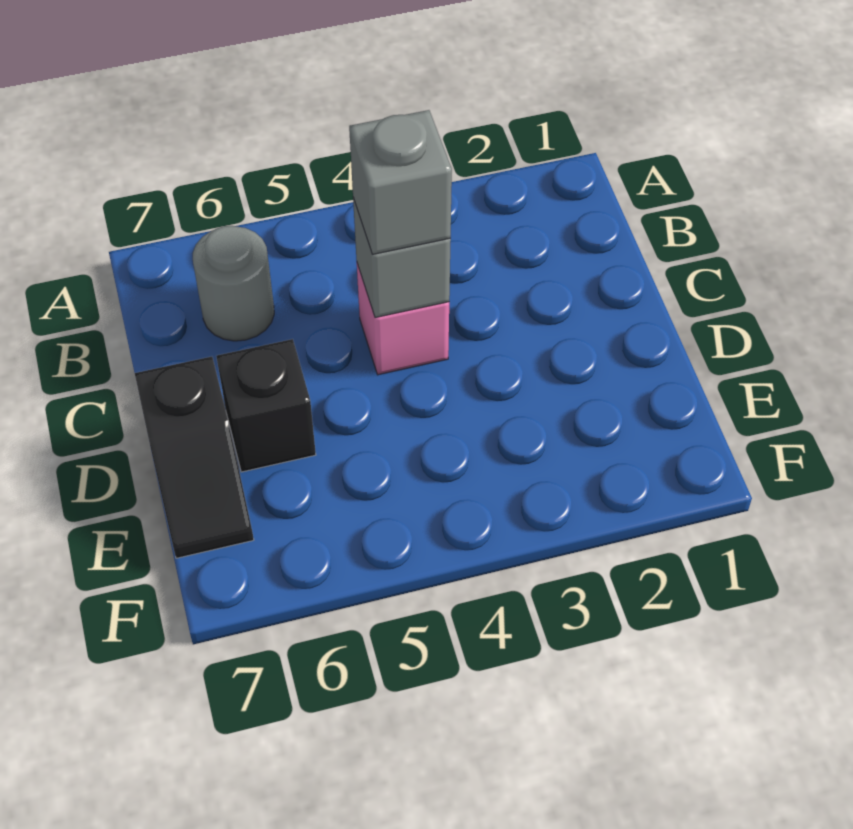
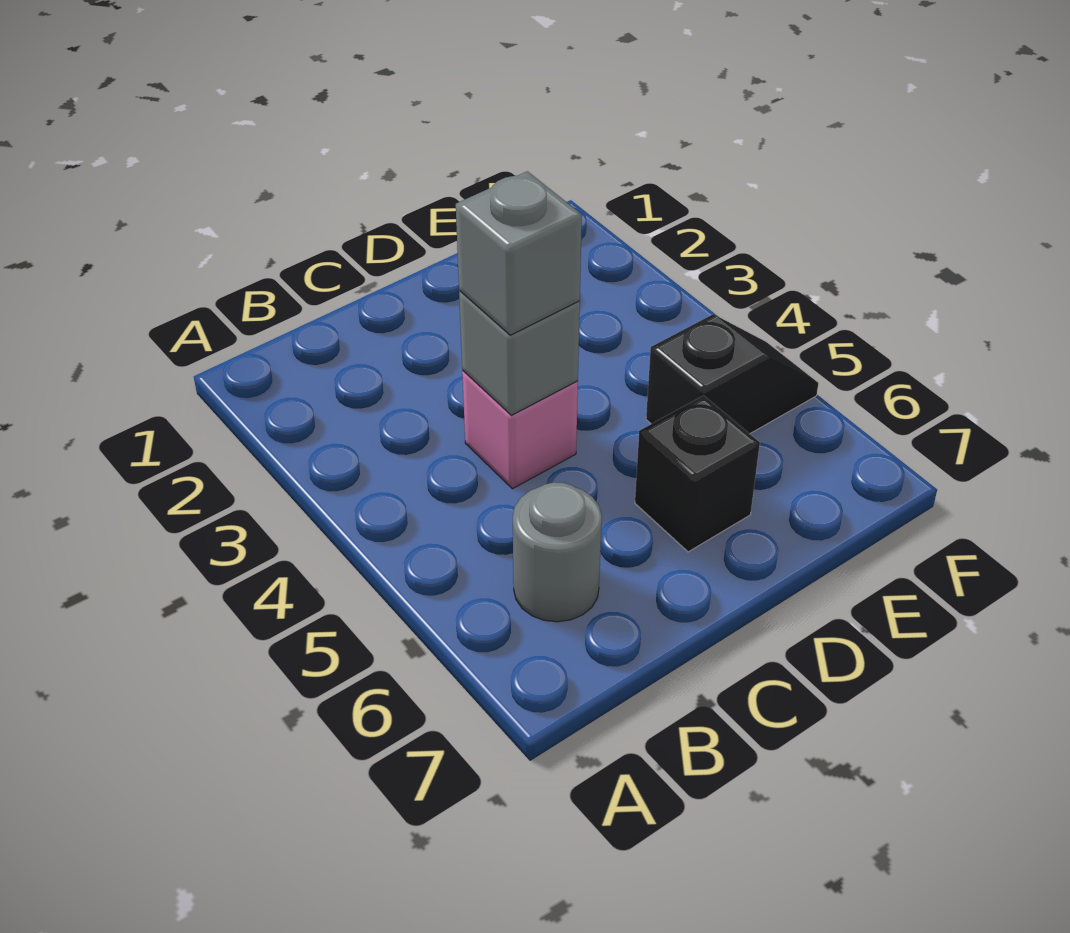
black 1x2 slope [135,357,254,558] -> black 1x2 slope moved to [646,314,818,434]

